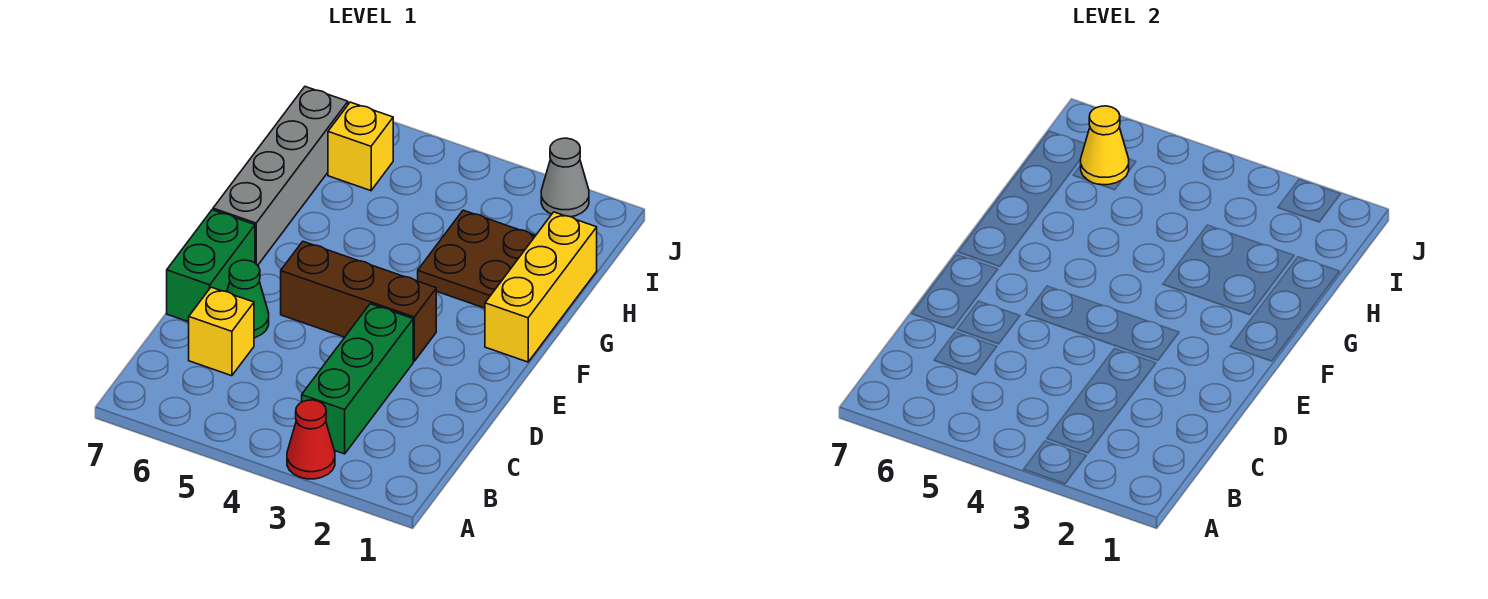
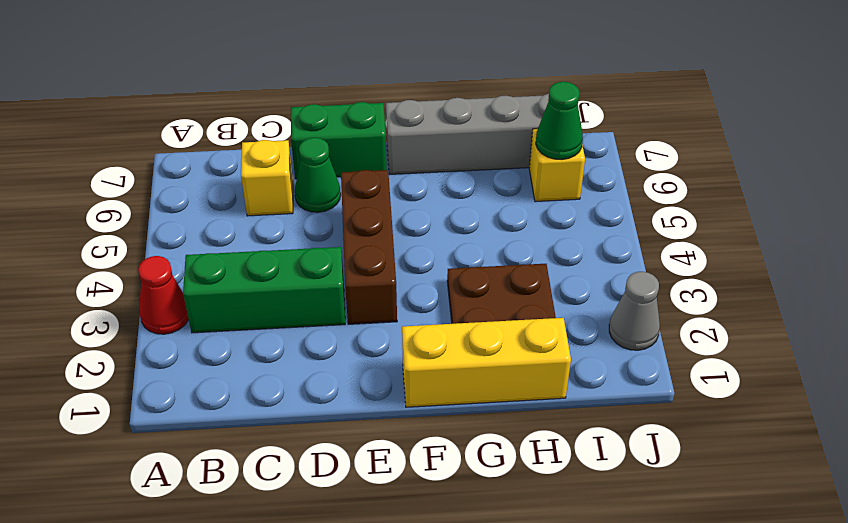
yellow 1x1 cone [1080,106,1129,185] -> green 1x1 cone [536,82,583,160]

